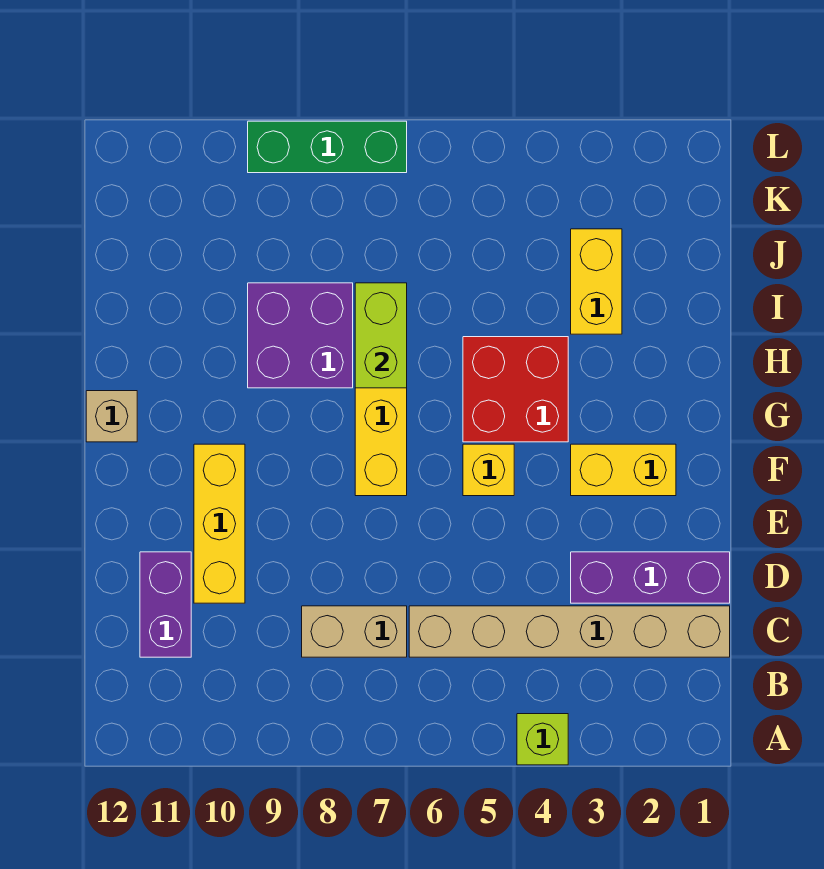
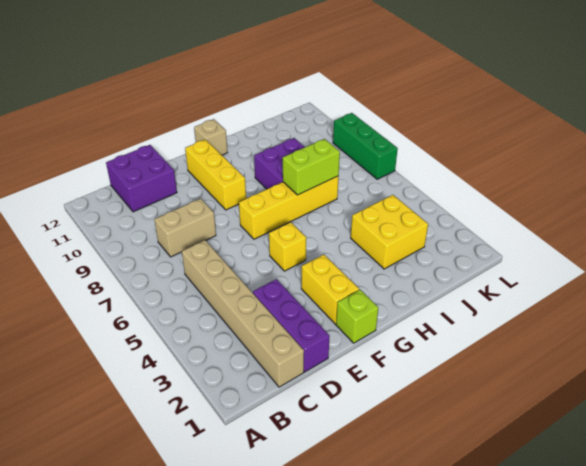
lime 1x1 brick [517,714,568,765] -> lime 1x1 brick moved to [336,290,378,343]
tan 1x2 brick [302,606,407,657] -> tan 1x2 brick turned to [154,199,216,257]
purple 1x2 brick [140,552,191,657] -> purple 2x2 brick [106,145,177,212]
yellow 1x3 brick [194,444,245,603] -> yellow 1x3 brick turned to [185,140,246,210]
red 2x2 brick [463,337,568,442] -> none
yellow 1x2 brick [571,229,622,334] -> yellow 2x2 brick [351,195,428,269]

